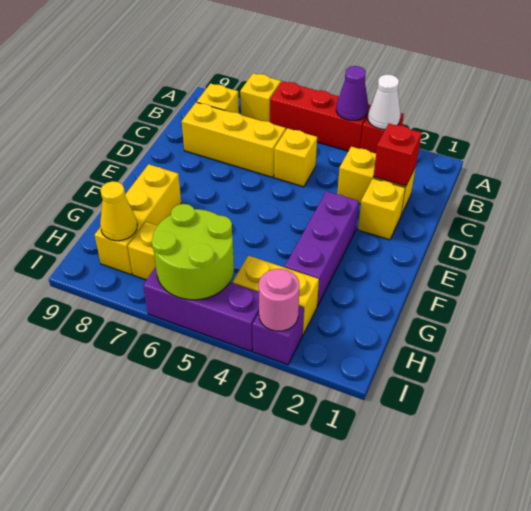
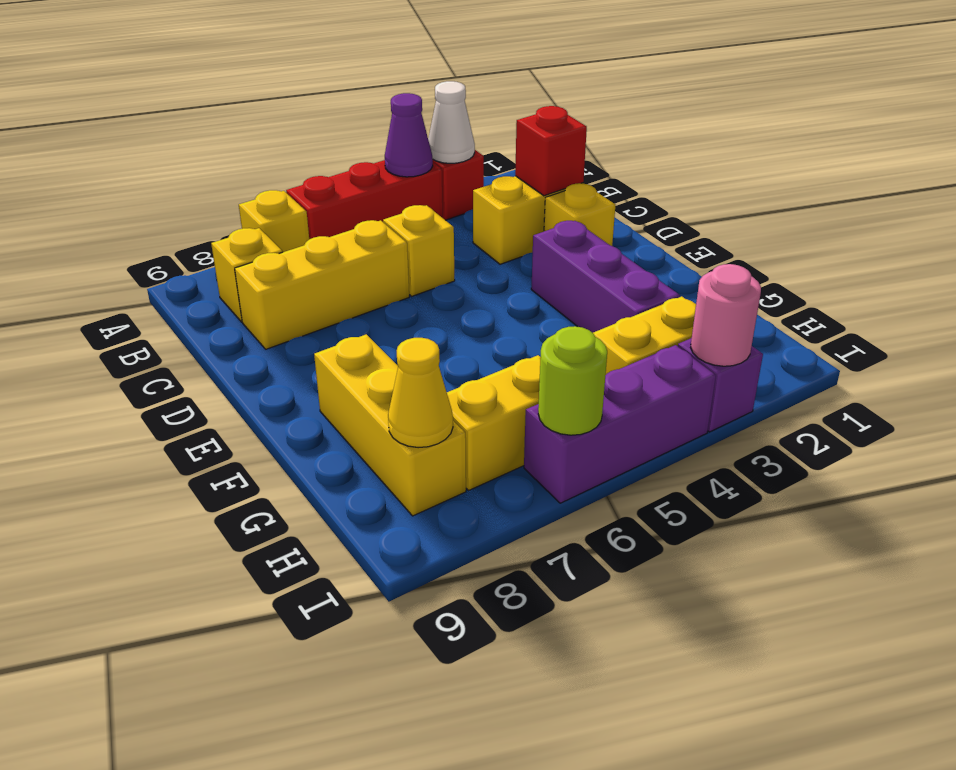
lime 2x2 round brick [151,204,234,300] -> lime 1x1 round brick [538,326,607,435]

